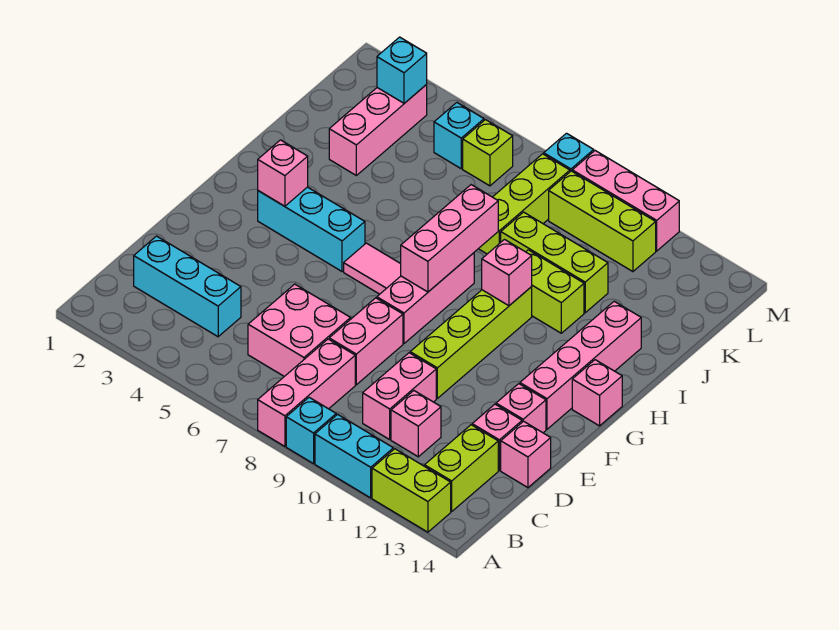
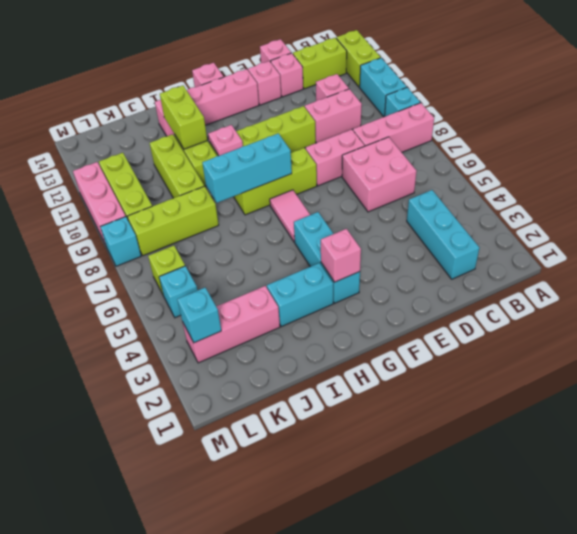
pink 1x3 brick [377,253,474,343] -> lime 1x3 brick [234,148,317,215]
pink 1x3 brick [401,185,498,292] -> cyan 1x3 brick [202,133,292,203]
none -> cyan 1x2 brick [267,263,333,327]
pink 1x1 brick [482,240,532,306] -> pink 1x1 plate [208,125,243,156]
none -> lime 1x2 brick [160,86,207,149]

